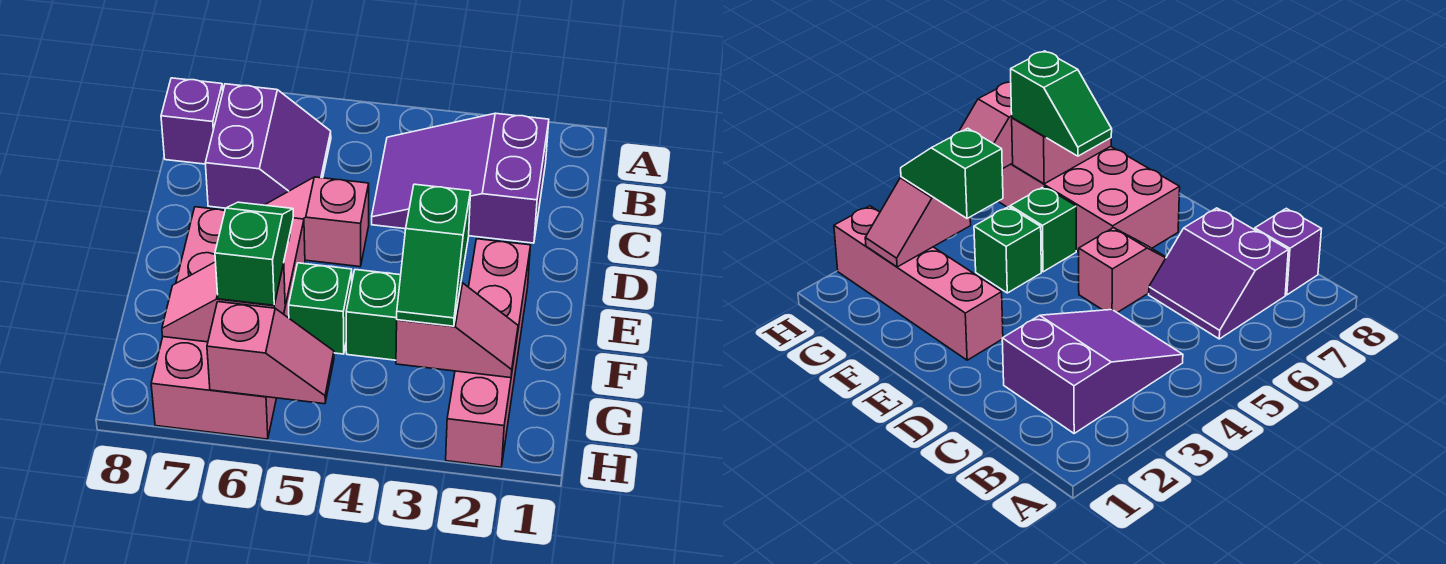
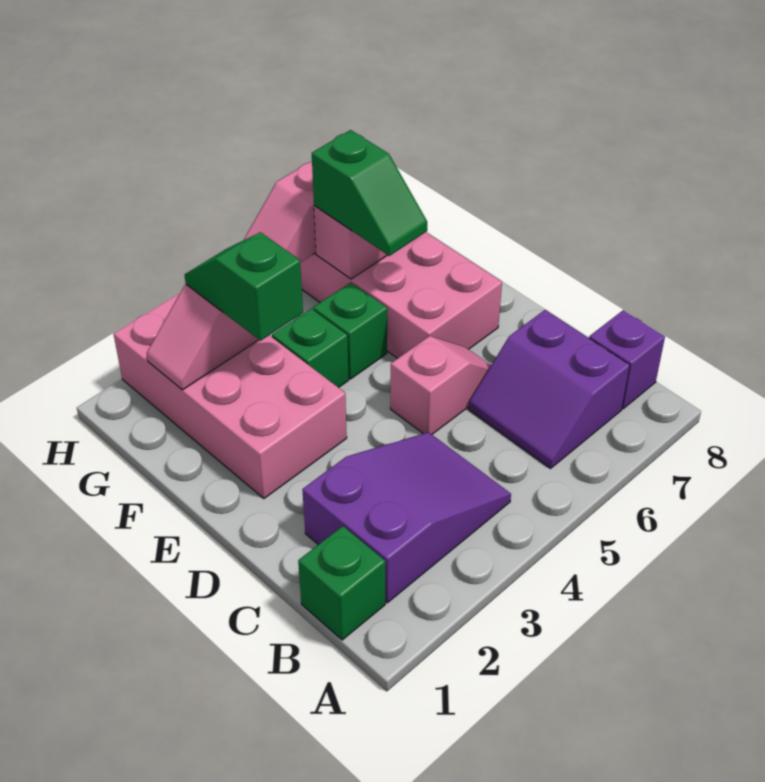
none -> green 1x1 brick [298,526,385,640]
pink 1x4 brick [446,239,531,467] -> pink 2x4 brick [114,293,347,499]

